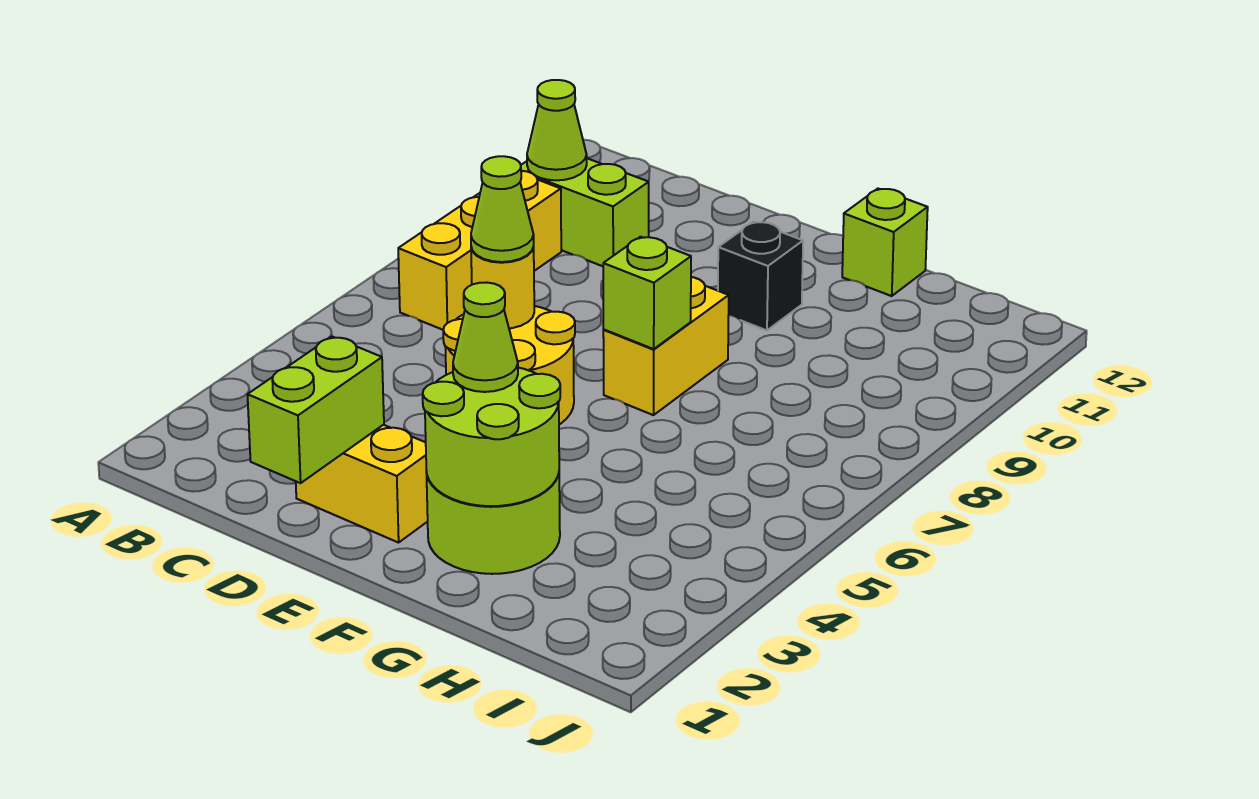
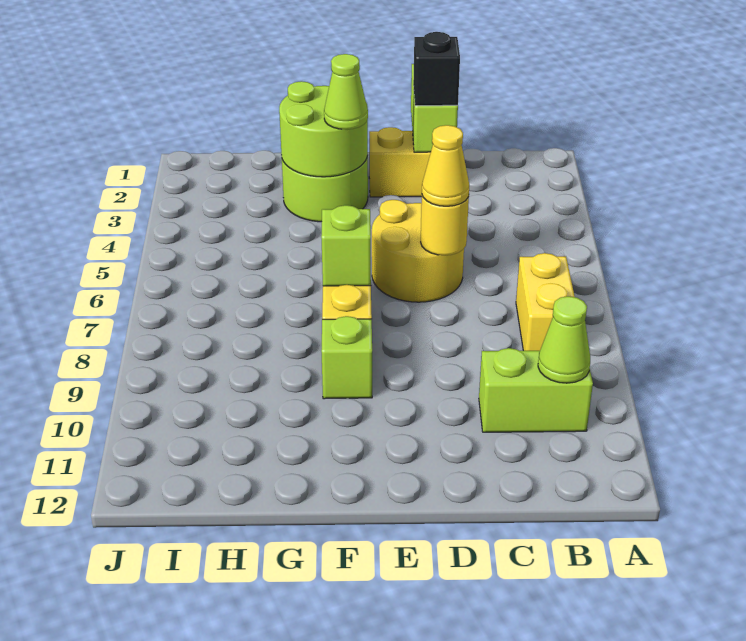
yellow 1x3 brick [398,171,561,330] -> yellow 1x2 brick [516,253,575,351]
lime 1x1 cone [471,156,534,262] -> yellow 1x1 cone [422,125,469,206]
black 1x1 brick [718,222,803,330] -> black 1x1 brick moved to [413,32,460,106]
lime 1x1 brick [842,189,928,296] -> lime 1x1 brick moved to [321,316,372,399]

